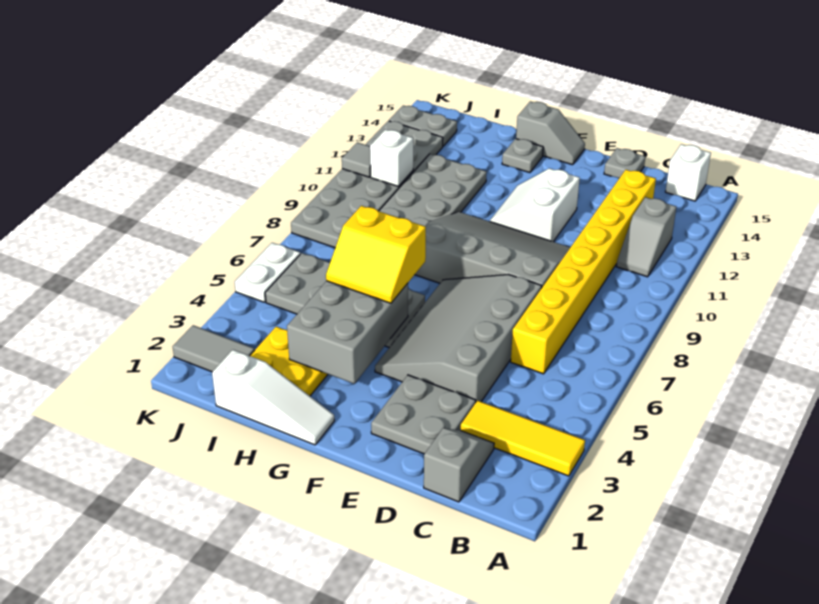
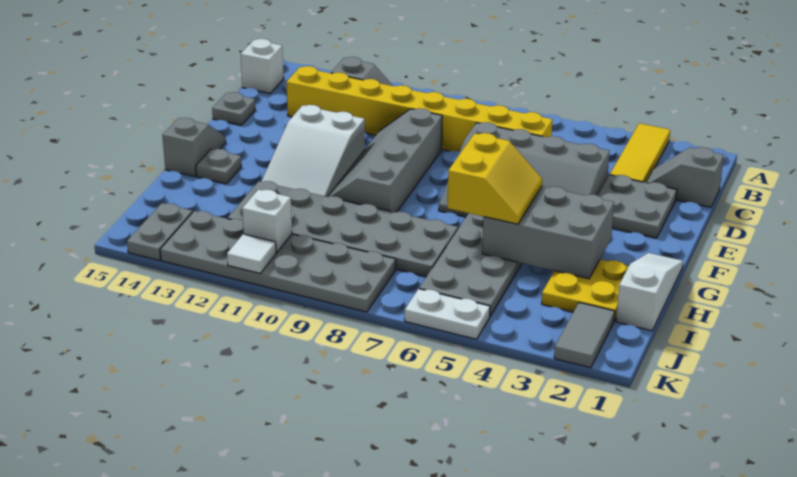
grey 3x4 slope [415,212,570,287] -> grey 2x4 slope [328,108,442,212]
white 2x2 slope [490,168,580,242] -> white 2x3 slope [261,105,365,197]
grey 1x1 tile [342,142,371,177] -> white 1x1 tile [227,234,276,273]

